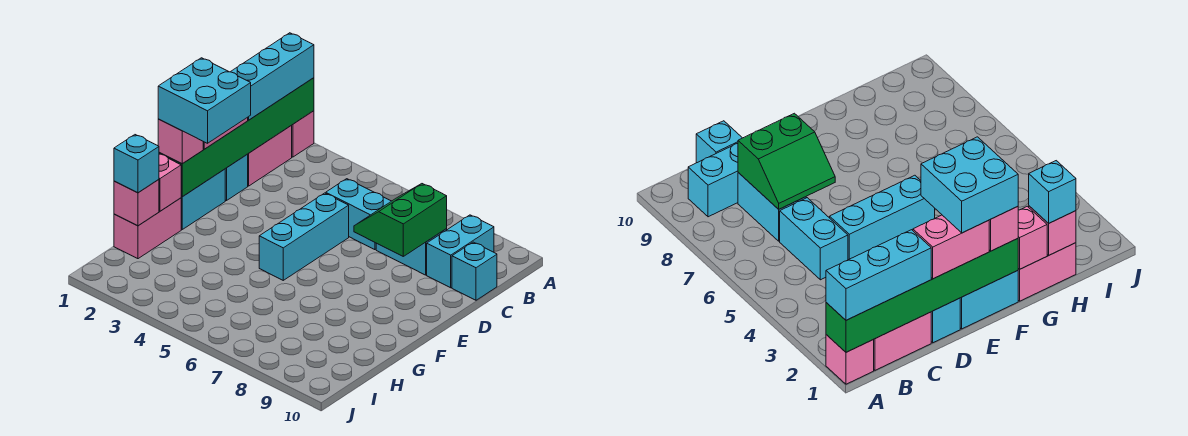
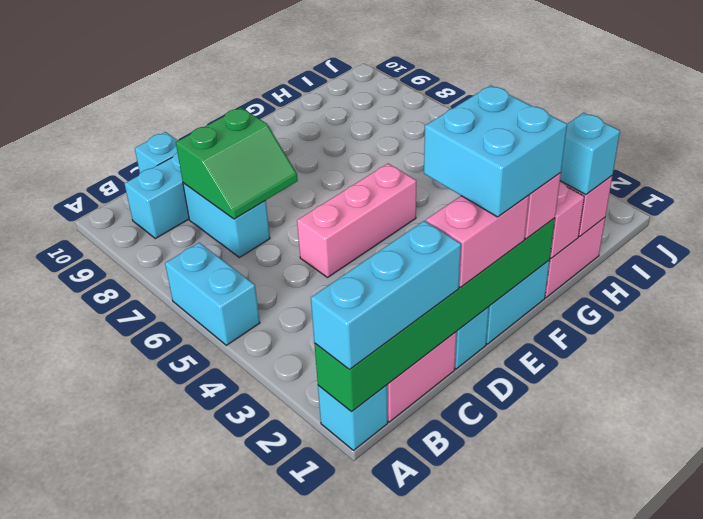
pink 1x1 brick [292,111,314,157] -> cyan 1x1 brick [318,385,388,450]
cyan 1x2 brick [326,179,391,250] -> cyan 1x2 brick moved to [165,243,260,345]
cyan 1x3 brick [259,193,349,280] -> pink 1x3 brick [297,164,416,277]

